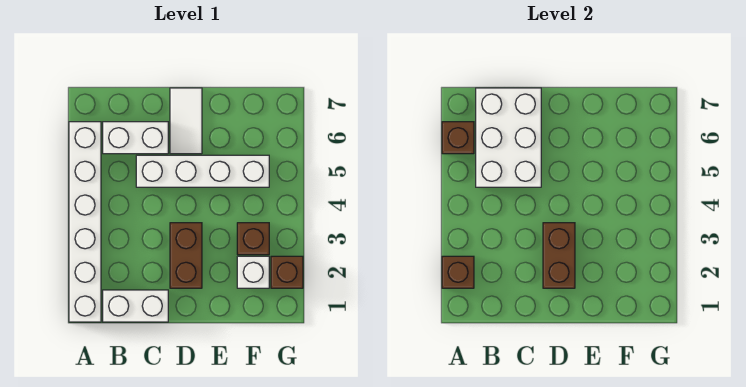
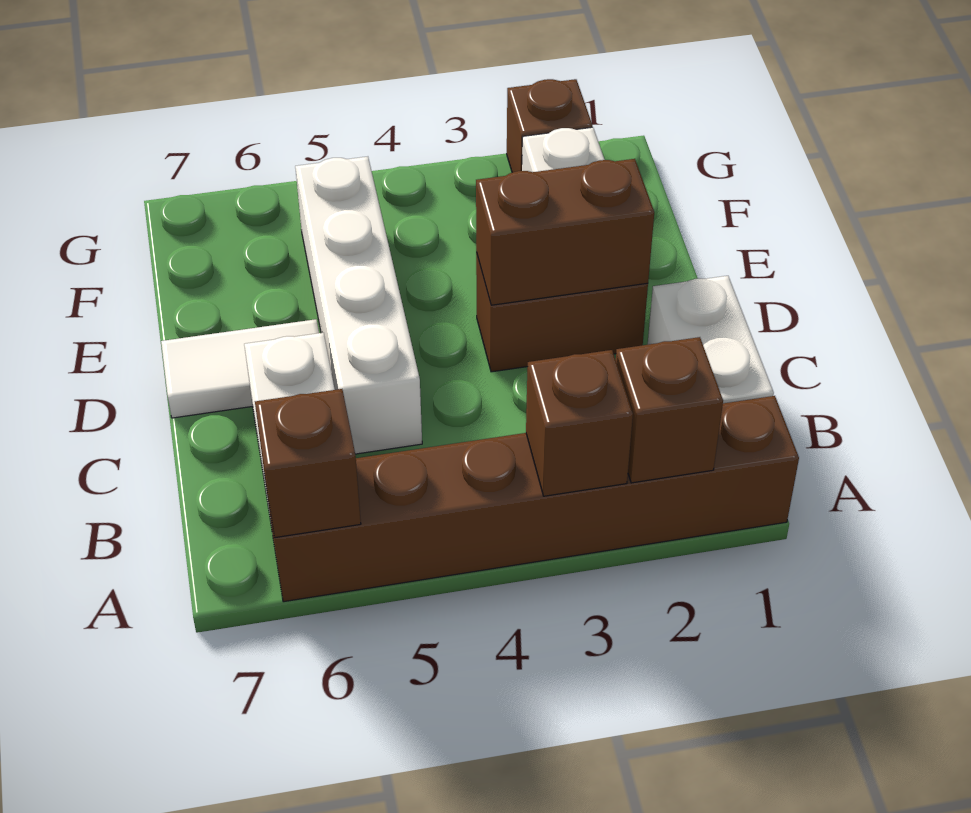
white 1x6 brick [69,122,101,322] -> brown 1x6 brick [265,396,799,602]
white 2x3 brick [476,88,541,187] -> none
brown 1x1 brick [237,223,269,255] -> brown 1x1 brick moved to [526,350,633,496]

